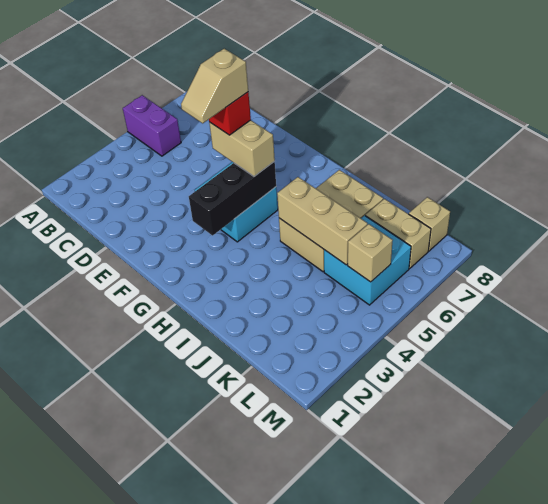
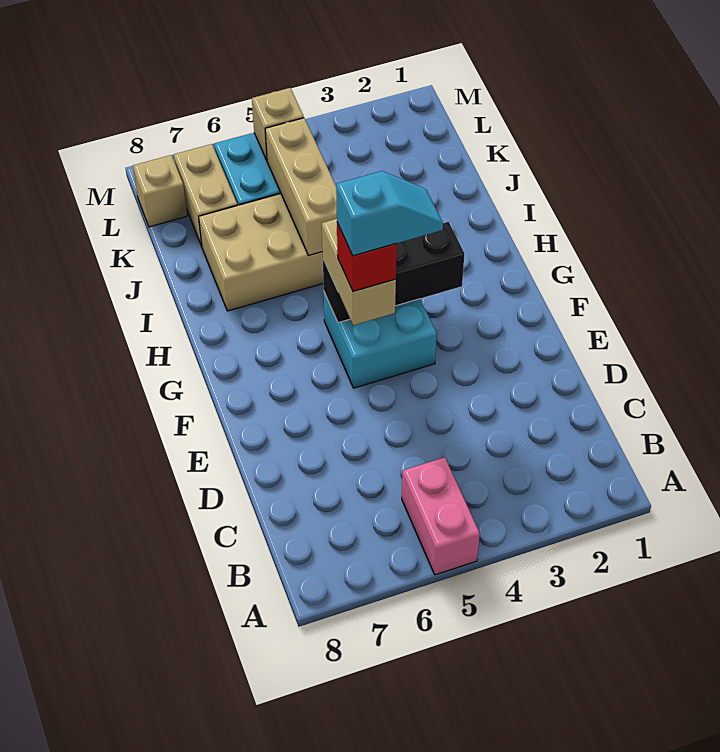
purple 1x2 brick [123,95,181,156] -> pink 1x2 brick [402,457,480,575]
tan 1x2 slope [181,49,248,123] -> cyan 1x2 slope [336,171,443,256]

